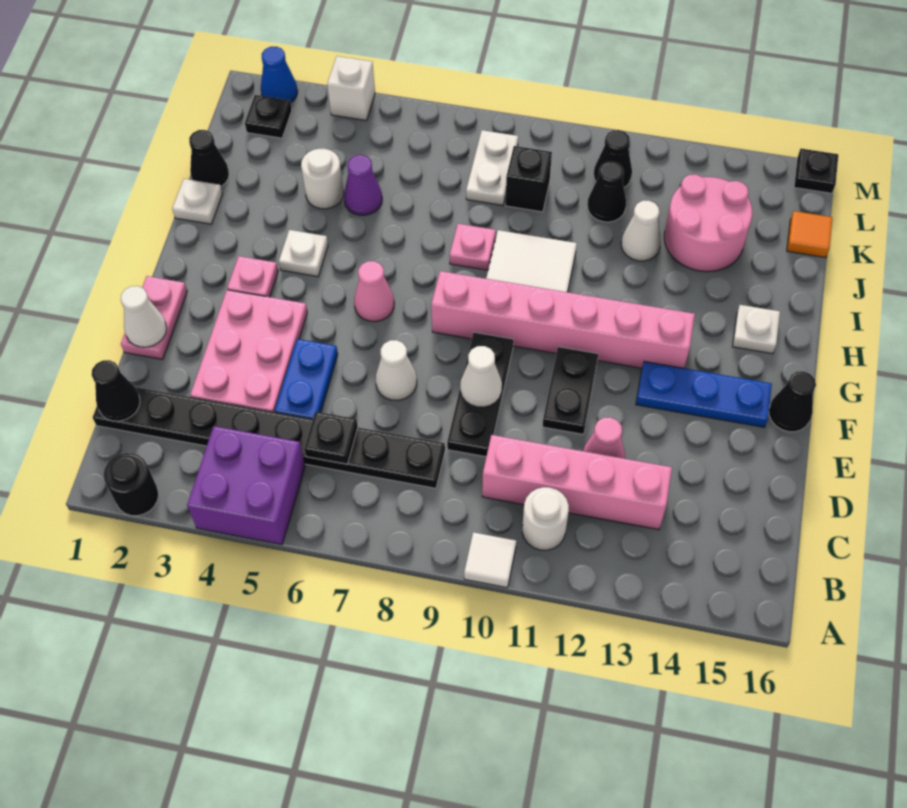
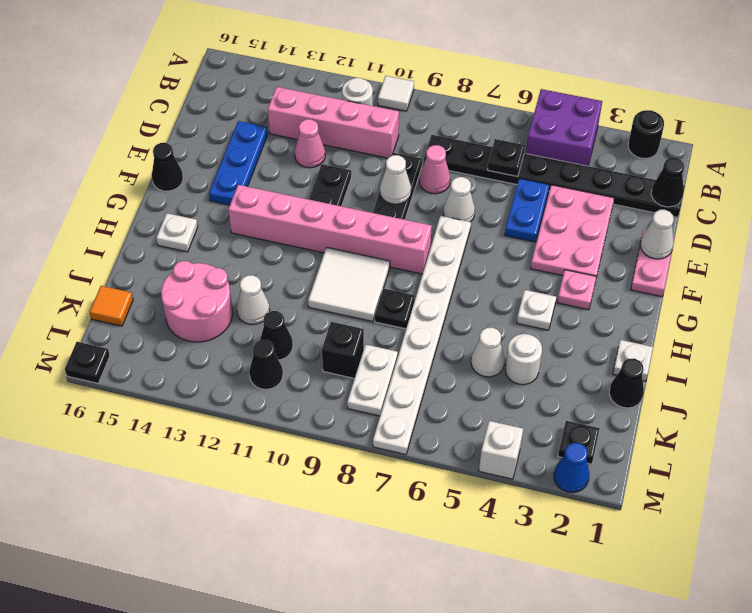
none -> white 1x8 plate [373,216,471,455]
blue 1x3 plate [636,362,772,427] -> blue 1x3 plate turned to [209,121,268,205]
pink 1x1 cone [354,261,394,322] -> pink 1x1 cone moved to [419,145,450,194]
pink 1x1 plate [450,224,496,270] -> black 1x1 plate [375,288,415,329]
purple 1x1 cone [344,155,382,215] -> white 1x1 cone [471,328,505,377]

